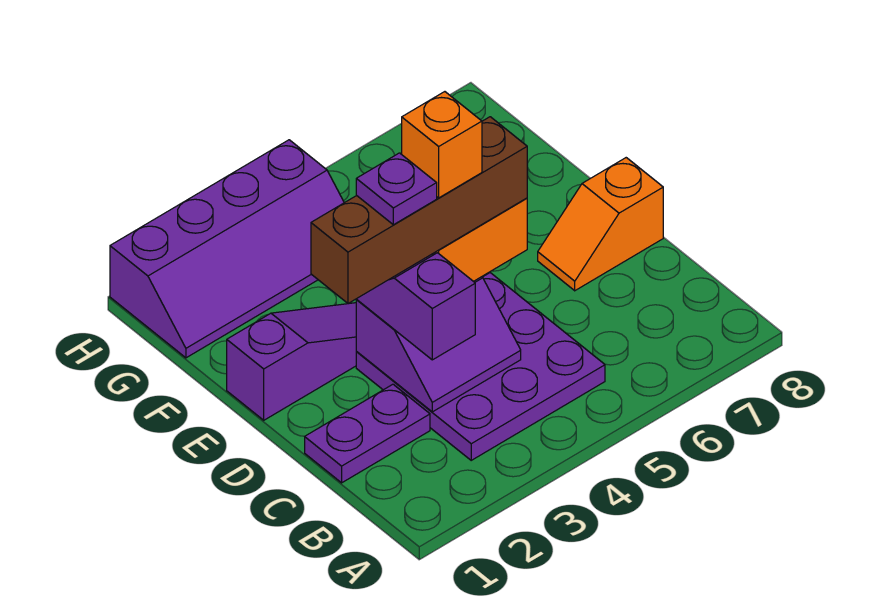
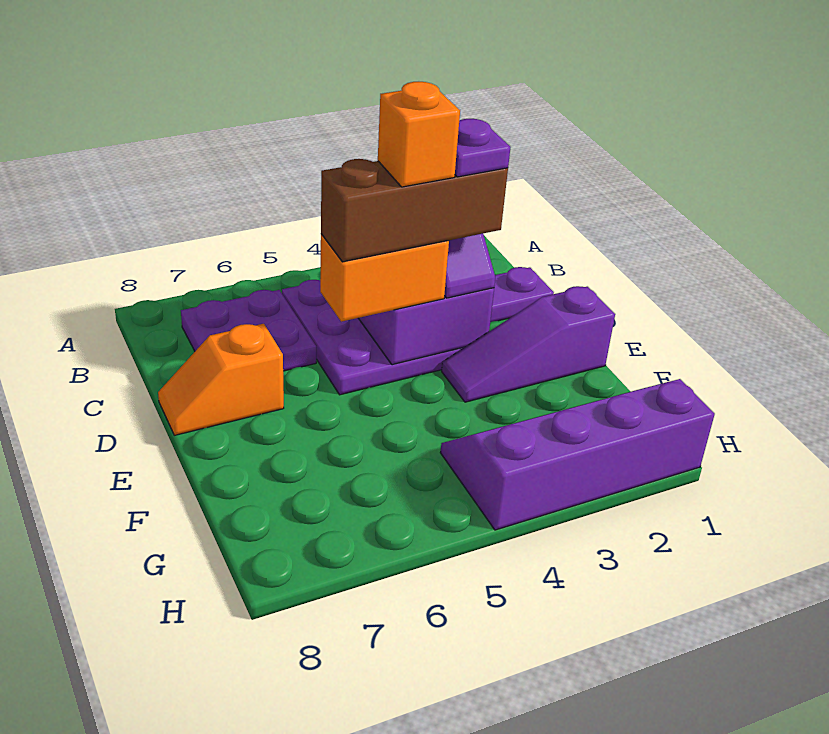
none -> purple 2x2 plate [181,290,316,371]
brown 1x4 brick [311,117,527,304] -> brown 1x3 brick [321,159,508,262]
orange 1x2 slope [538,158,663,291] -> orange 1x2 slope turned to [158,324,284,435]

